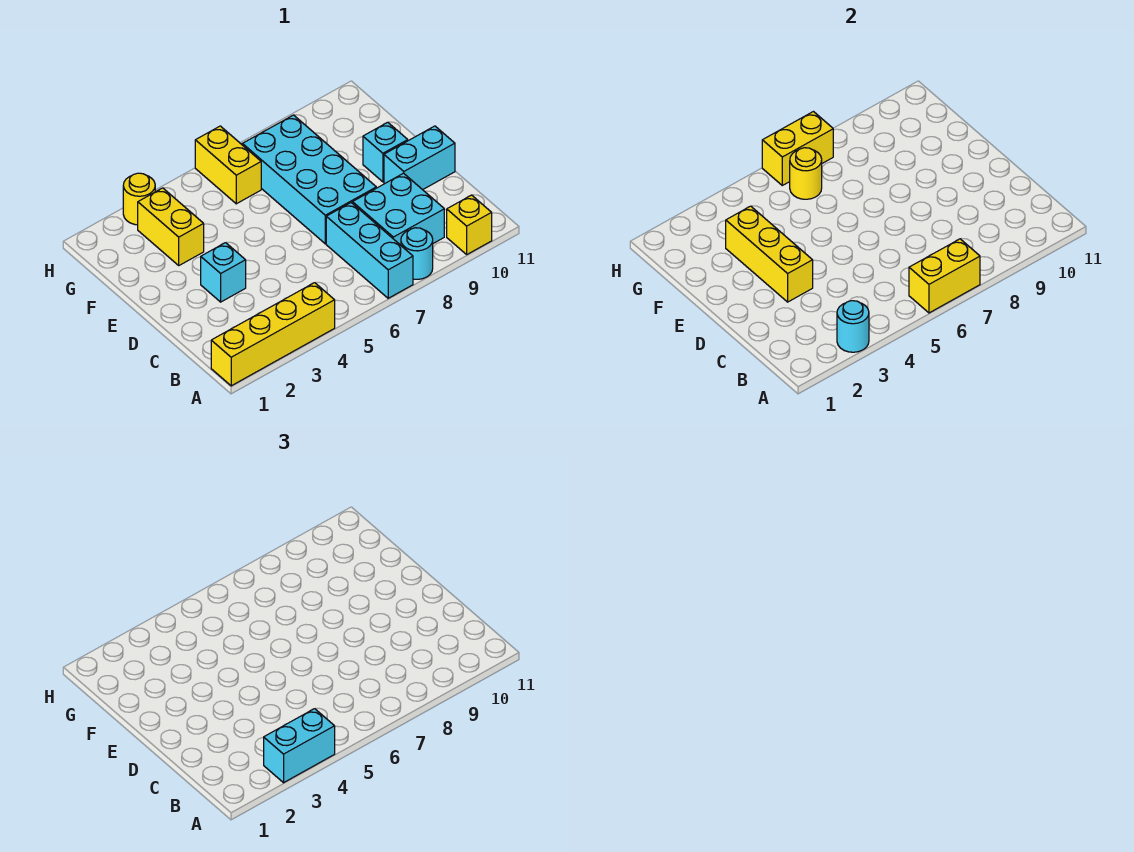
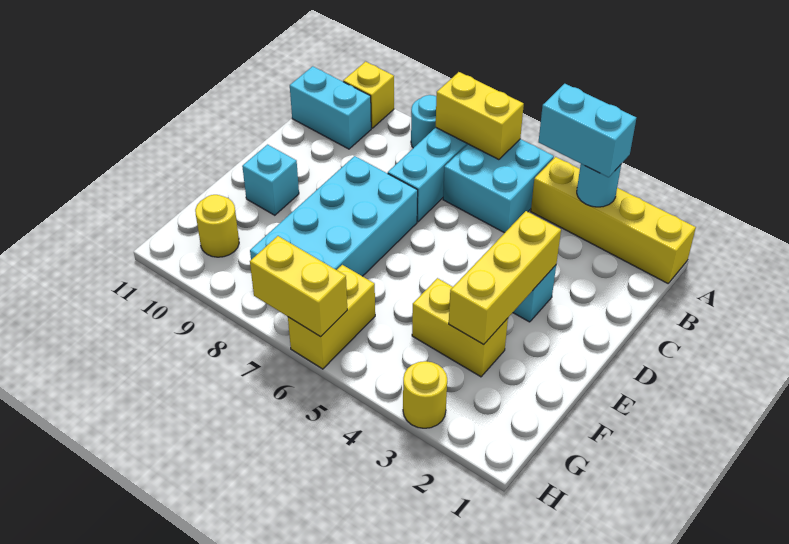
cyan 2x2 brick [352,173,444,245] -> cyan 2x2 brick moved to [443,139,554,233]
cyan 1x2 brick [384,126,455,190] -> cyan 1x2 brick moved to [290,66,371,149]
yellow 1x2 brick [138,188,204,265] -> yellow 1x2 brick turned to [412,278,508,377]
yellow 1x1 round brick [790,148,822,199] -> yellow 1x1 round brick moved to [195,195,239,257]

